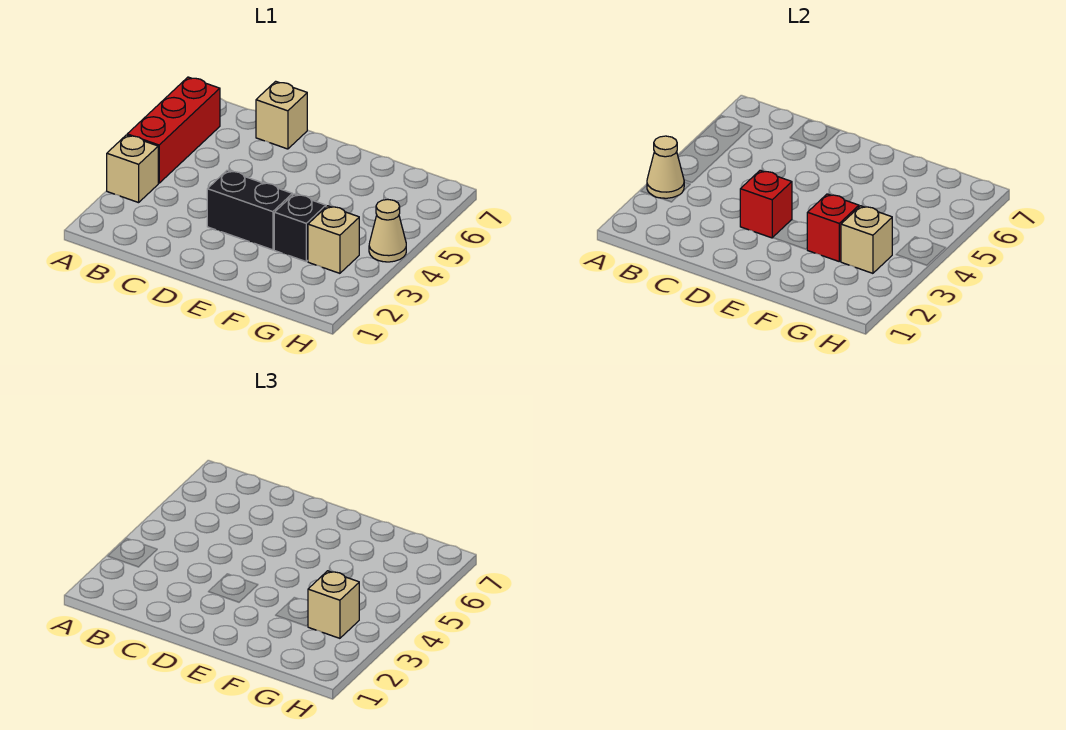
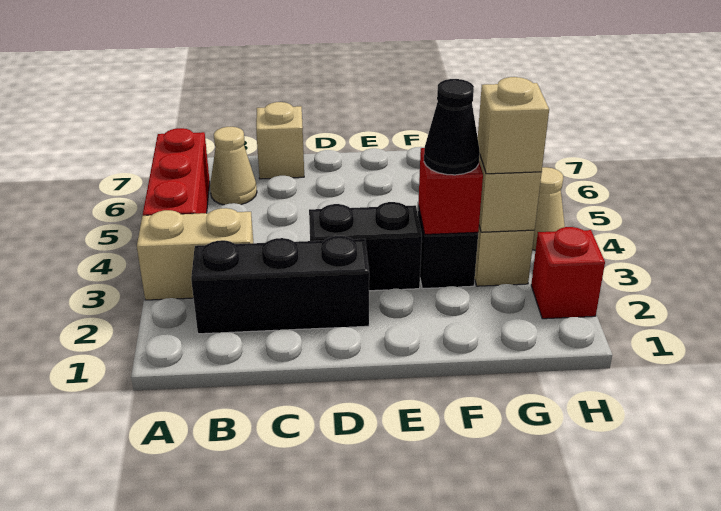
tan 1x1 brick [107,135,158,203] -> tan 1x2 brick [137,208,253,300]
tan 1x1 cone [647,136,684,198] -> tan 1x1 cone moved to [210,127,257,205]
none -> black 1x3 brick [191,236,369,334]
red 1x1 brick [740,170,792,238] -> red 1x1 brick moved to [531,227,605,319]
none -> black 1x1 cone [424,79,480,175]

